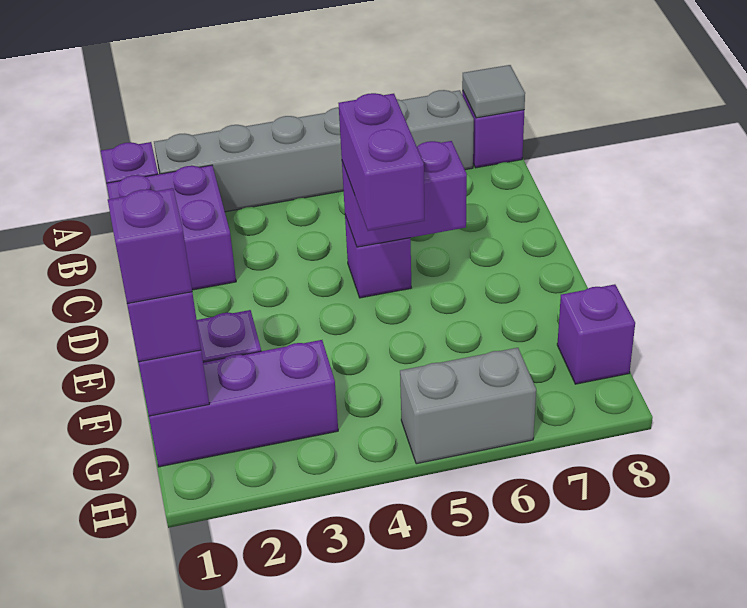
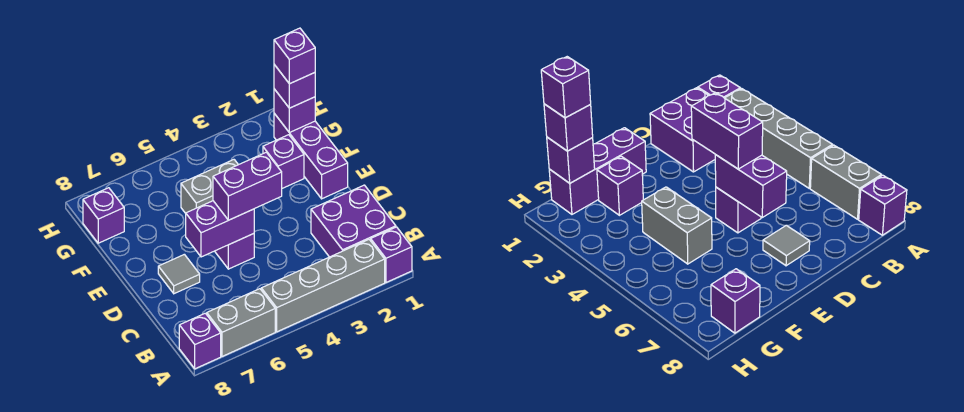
grey 1x1 tile [462,65,525,118] -> grey 1x1 tile moved to [158,254,200,294]
purple 1x2 brick [339,93,425,231] -> purple 1x2 brick turned to [213,152,282,220]
purple 1x3 brick [149,340,338,467] -> purple 1x3 brick turned to [274,113,348,199]
grey 1x2 brick [400,348,536,464] -> grey 1x2 brick moved to [181,160,238,213]

